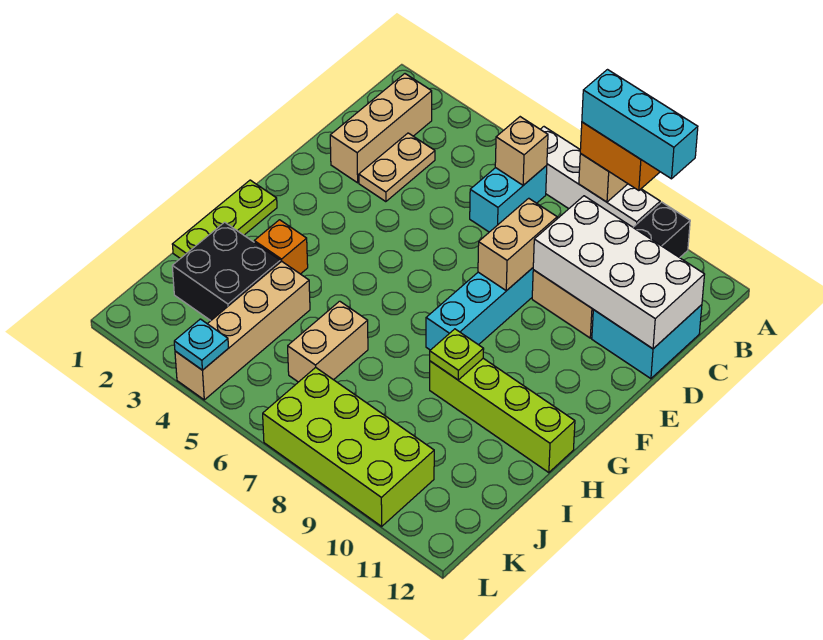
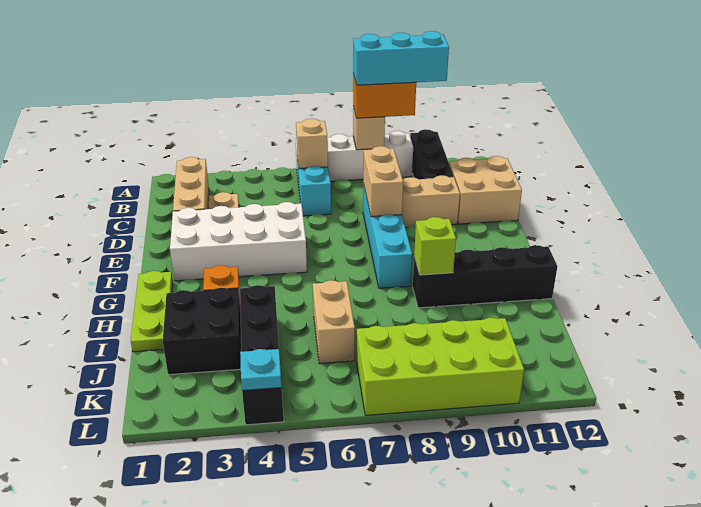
white 2x4 brick [533,196,705,349] -> white 2x4 brick moved to [170,202,307,281]
cyan 2x2 brick [592,305,702,379] -> tan 2x2 brick [449,156,522,224]
lime 1x4 brick [430,358,575,473] -> black 1x4 brick [413,245,557,308]
lime 1x1 plate [430,329,484,380] -> lime 1x1 brick [414,217,456,275]
tan 1x4 brick [175,261,310,400] -> black 1x4 brick [240,285,284,425]

